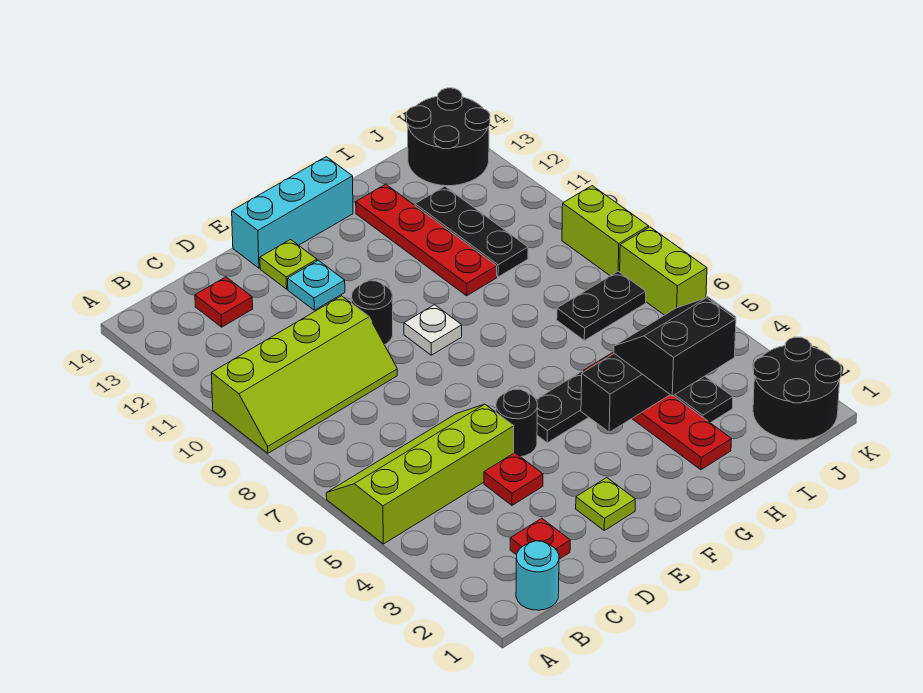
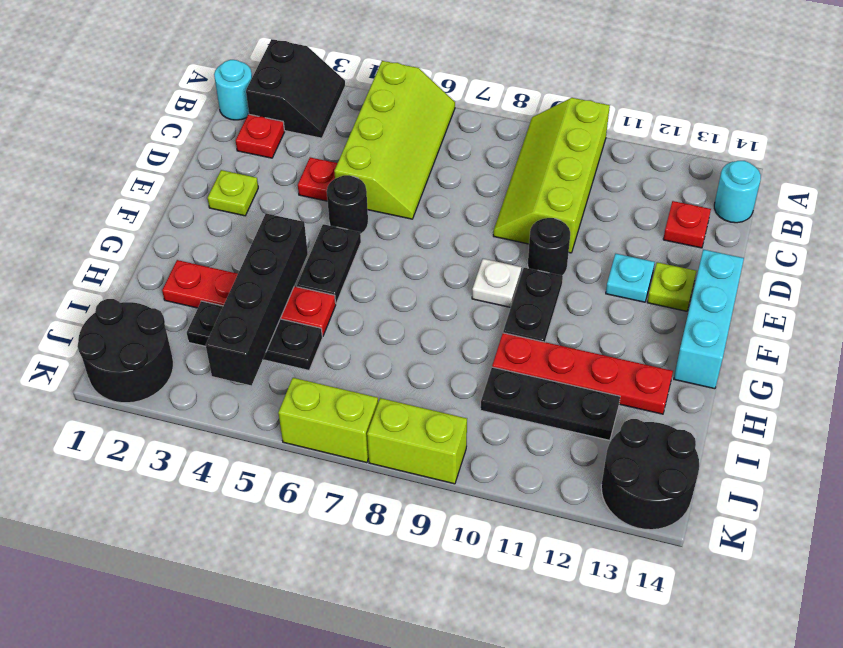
none -> cyan 1x1 round brick [714,161,761,223]
black 2x2 slope [614,298,736,396] -> black 2x2 slope moved to [246,39,345,138]
black 1x2 plate [557,271,646,340] -> black 1x2 plate moved to [503,268,563,342]

